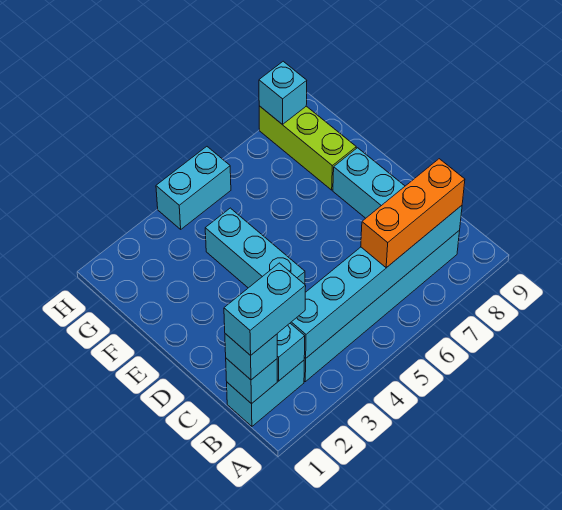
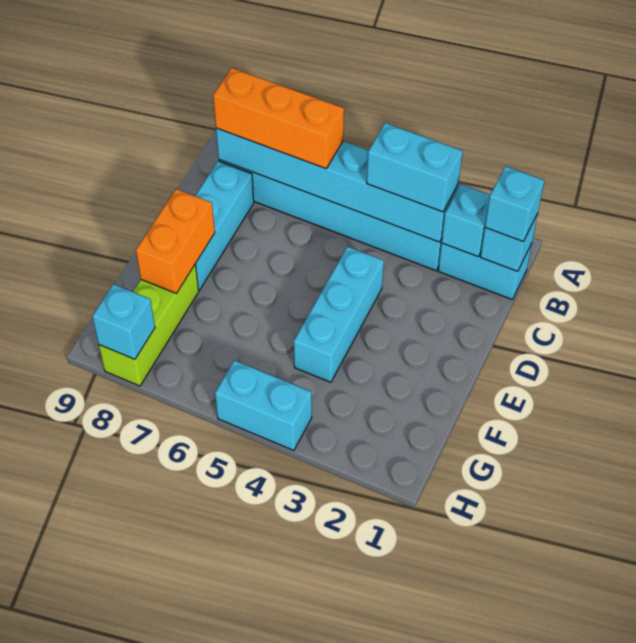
cyan 1x2 brick [224,263,306,355] -> cyan 1x2 brick moved to [367,123,463,212]
none -> orange 1x2 brick [136,189,215,293]

